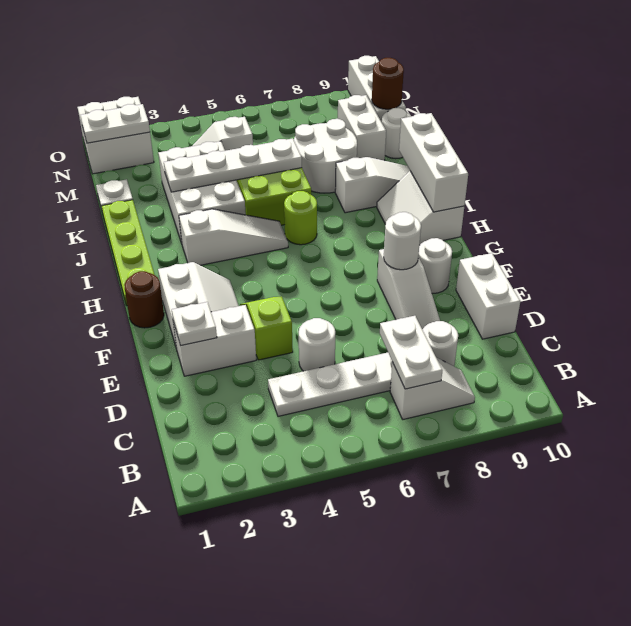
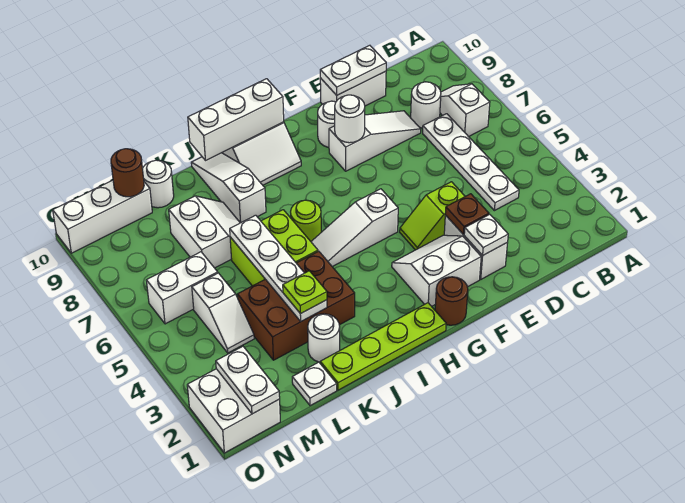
white 1x2 plate [380,316,442,389] -> white 1x2 plate moved to [320,45,386,95]
white 1x1 round brick [299,318,335,371] -> white 1x1 round brick moved to [308,314,340,362]
none -> brown 1x1 plate [445,194,489,234]
white 1x3 slope [179,209,288,265] -> white 1x3 slope turned to [311,189,398,267]
white 2x3 brick [158,141,246,243] -> brown 2x3 brick [237,251,355,360]
none -> lime 1x1 plate [283,271,327,314]
white 2x2 round brick [294,119,357,193] -> white 2x2 slope [169,196,240,268]
white 1x2 brick [338,95,386,161] -> white 1x2 brick moved to [146,252,218,324]

